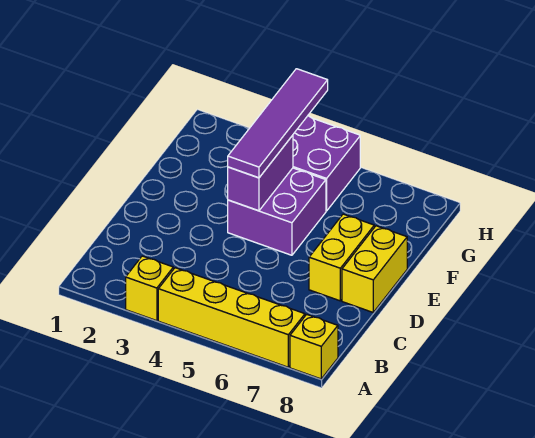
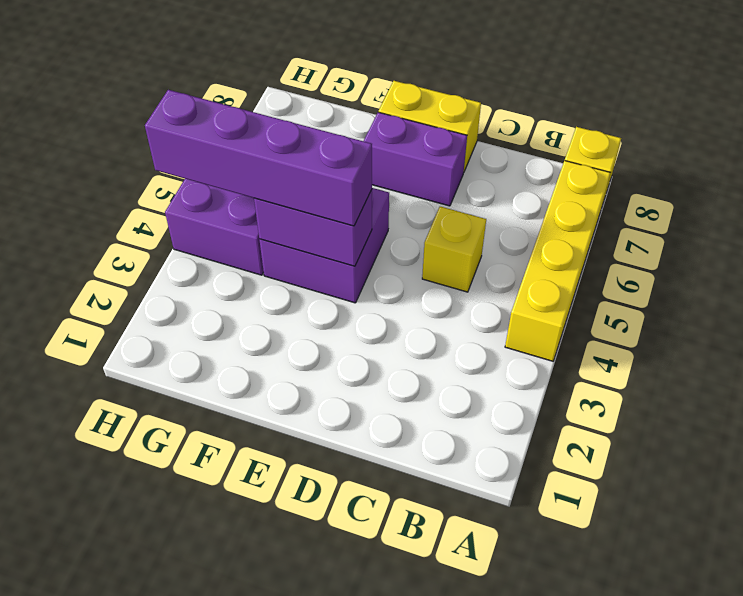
yellow 1x1 brick [126,256,173,321] -> yellow 1x1 brick moved to [422,207,486,292]
yellow 1x2 brick [309,214,374,301] -> purple 1x2 brick [364,112,467,206]
purple 1x4 tile [228,69,328,178] -> purple 1x4 brick [145,90,372,226]

